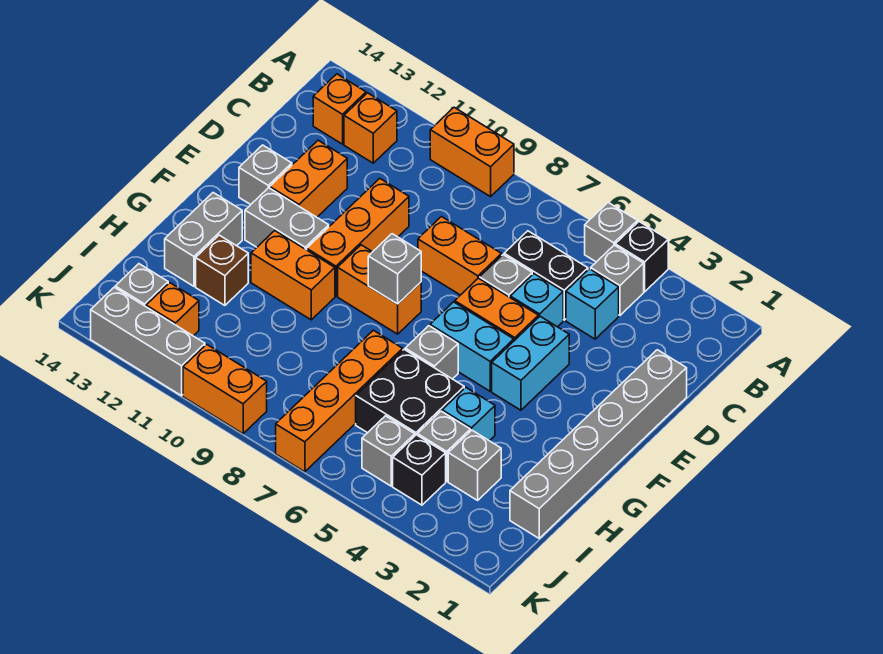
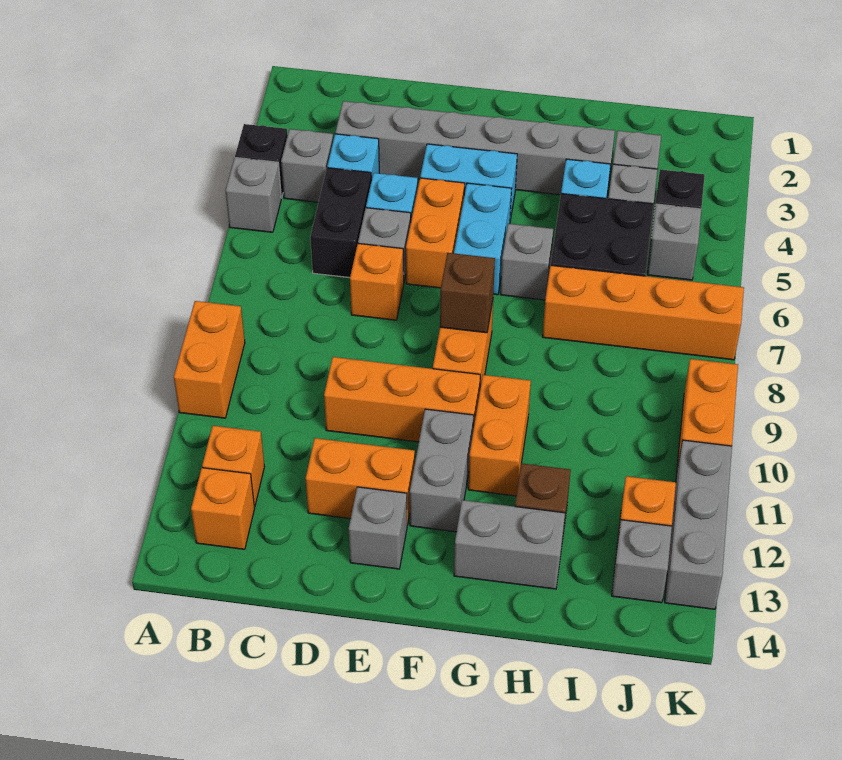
grey 1x6 brick [510,350,687,538] -> grey 1x6 brick moved to [335,101,615,195]
orange 1x2 brick [418,217,502,295] -> orange 1x1 brick [350,244,404,320]
grey 1x1 brick [368,234,421,304] -> brown 1x1 brick [440,253,495,333]

